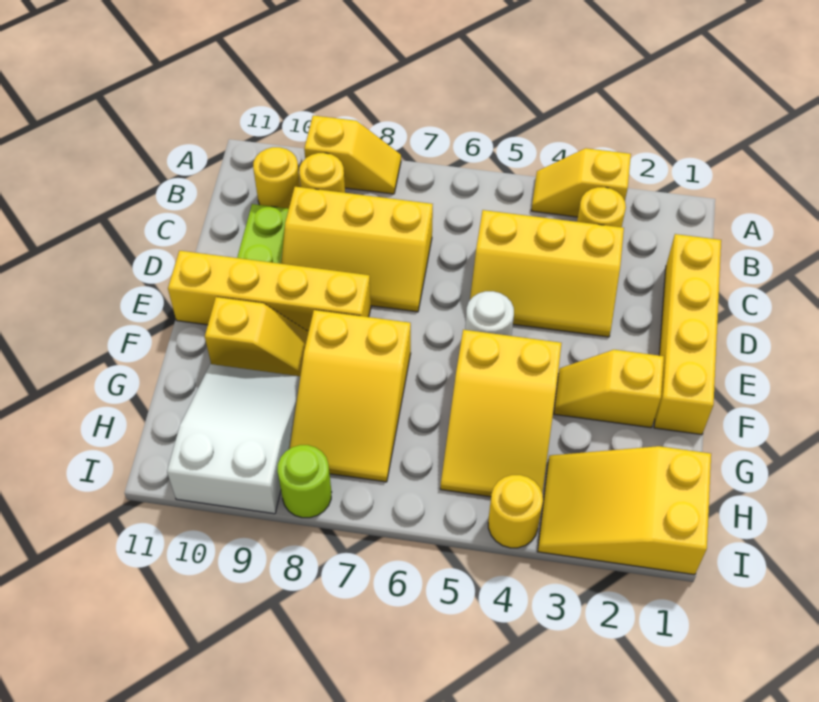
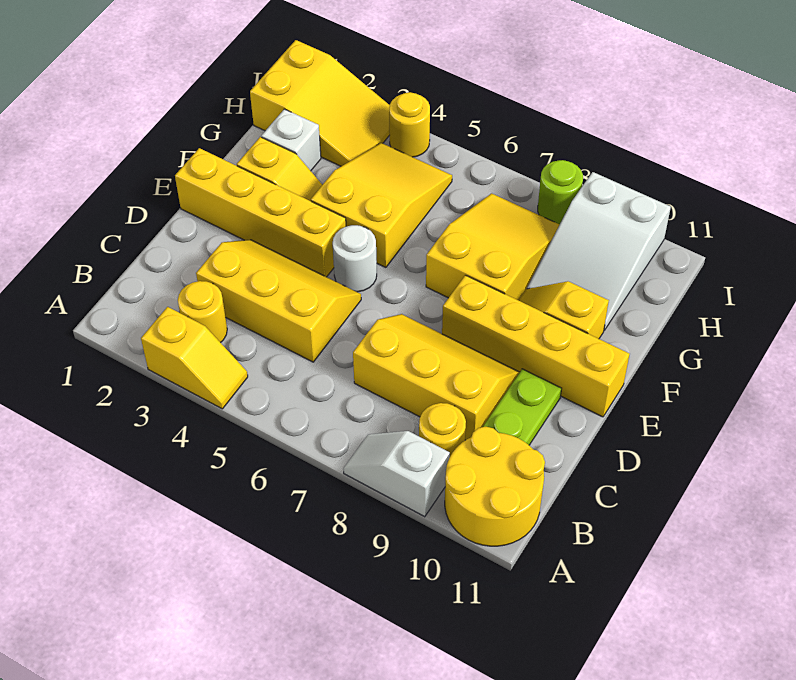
yellow 1x2 slope [304,115,401,194] -> white 1x2 slope [343,431,450,517]
yellow 1x1 round brick [253,147,300,209] -> yellow 2x2 round brick [445,427,545,546]
yellow 1x4 brick [654,234,721,435] -> yellow 1x4 brick turned to [175,148,346,277]
none -> white 1x1 brick [261,109,321,171]

